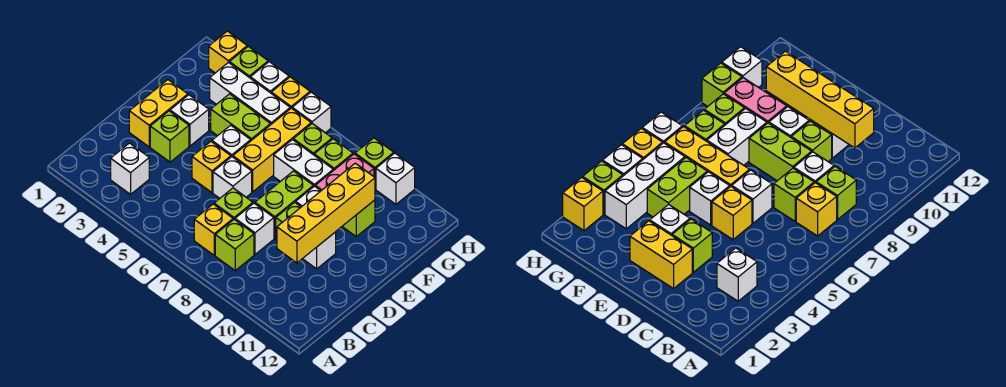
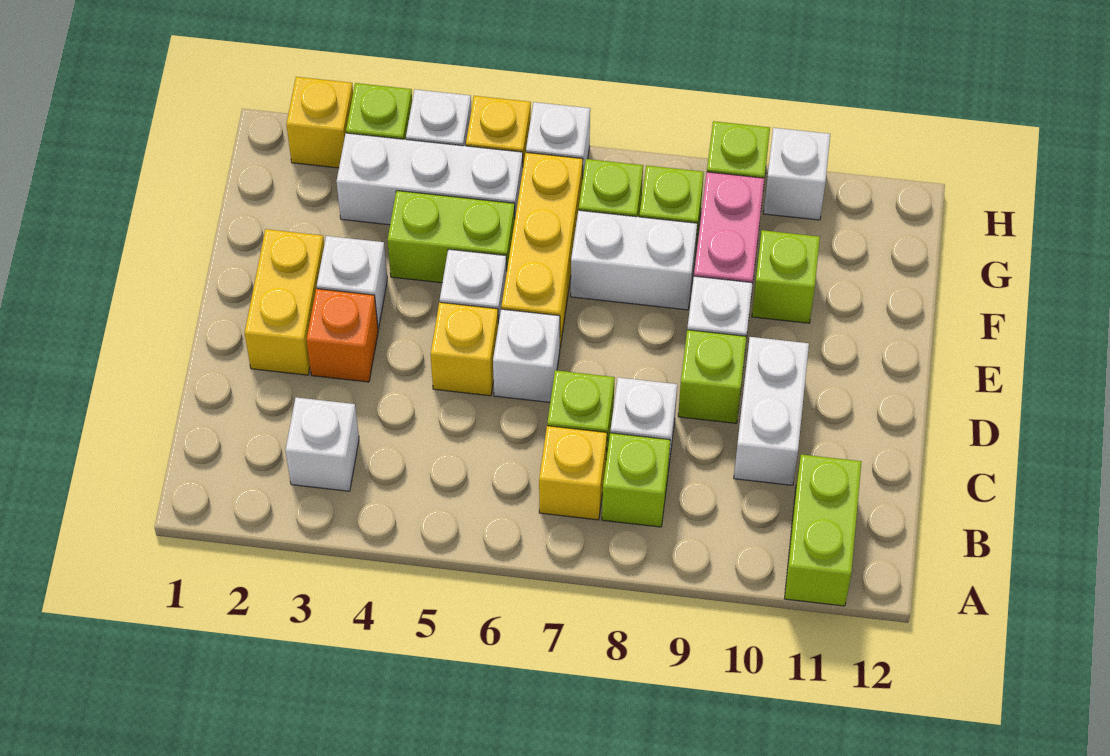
yellow 1x4 brick [277,163,375,263] -> none
lime 1x1 brick [150,111,189,162] -> orange 1x1 brick [306,289,378,382]
lime 1x2 brick [255,171,313,238] -> lime 1x2 brick moved to [785,454,861,606]
white 1x1 brick [303,232,336,269] -> white 1x2 brick [734,337,809,485]

